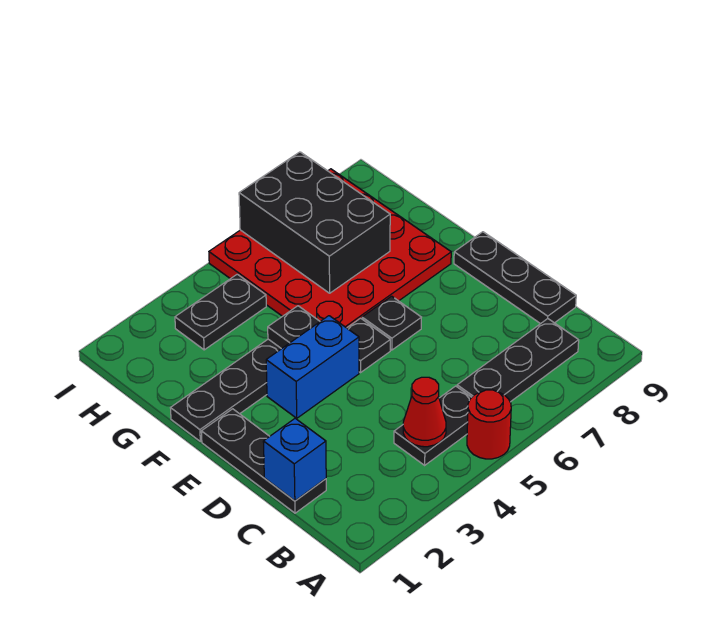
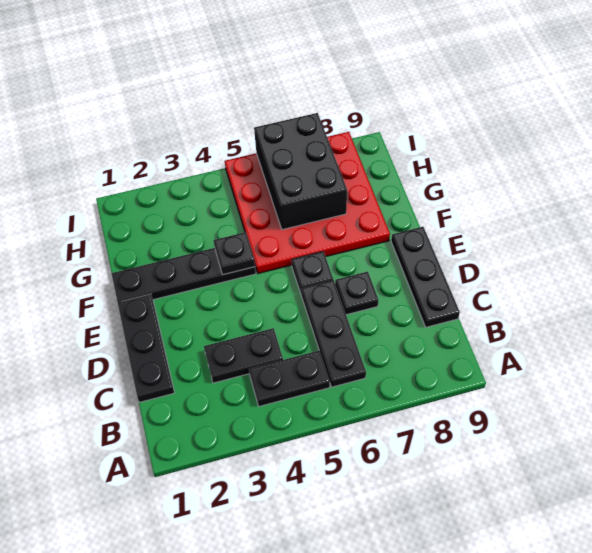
red 1x1 round brick [467,390,511,459] -> none
red 1x1 cone [403,377,446,447] -> none
black 1x3 plate [457,319,579,402] -> black 1x3 plate turned to [301,280,366,387]
blue 1x1 brick [263,418,326,501] -> none
blue 1x2 brick [266,316,359,418] -> none
black 1x1 plate [347,318,390,373] -> black 1x1 plate moved to [335,272,378,315]
black 1x2 plate [175,274,266,350] -> black 1x2 plate moved to [204,328,283,383]

